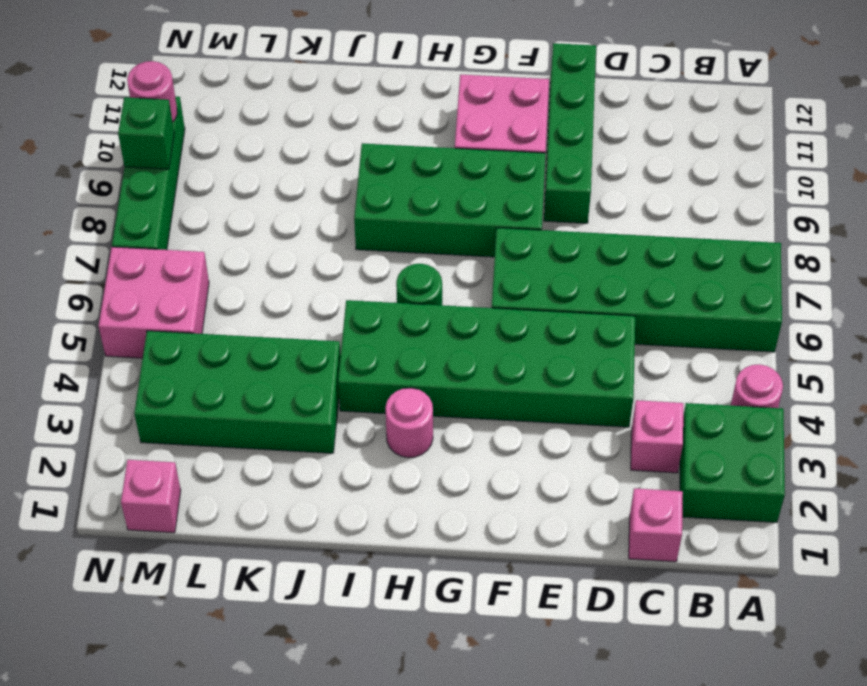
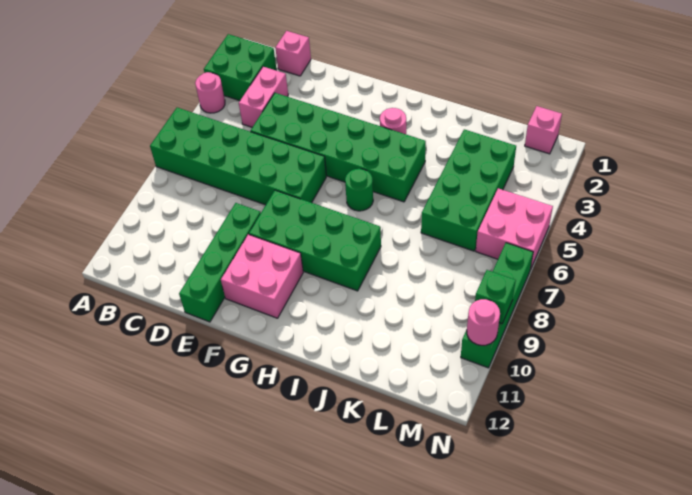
pink 1x1 brick [631,400,683,473] -> pink 1x2 brick [239,67,288,127]
green 2x4 brick [134,331,341,453] -> green 2x4 brick turned to [421,129,516,251]

